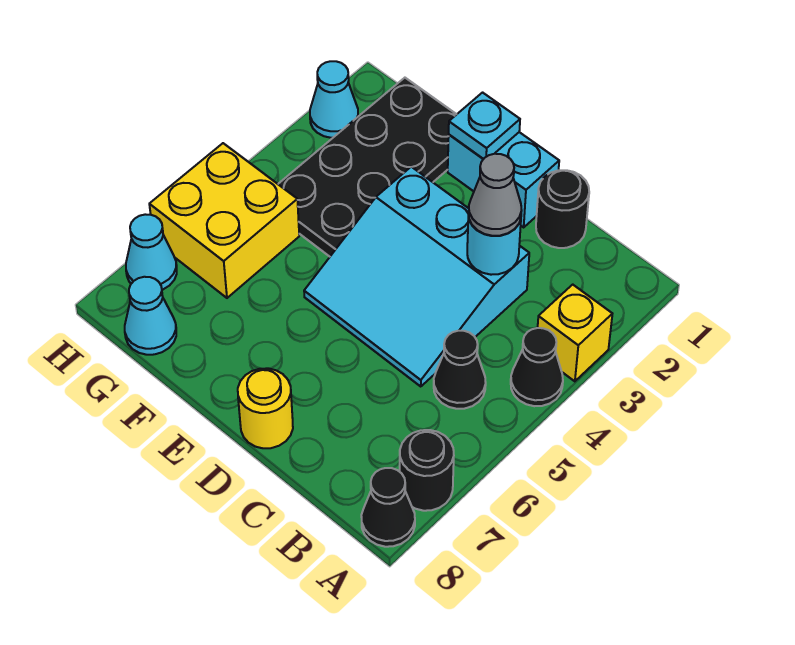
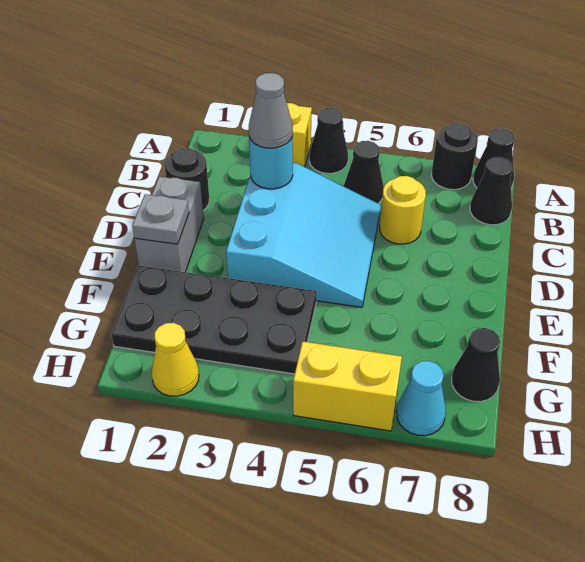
none -> black 1x1 cone [470,157,513,225]
cyan 1x2 brick [448,132,559,227] -> grey 1x2 brick [135,177,204,272]
yellow 1x1 round brick [238,368,293,448] -> yellow 1x1 round brick moved to [380,176,426,244]
cyan 1x1 plate [449,93,520,159] -> grey 1x1 plate [132,194,189,244]
yellow 2x2 brick [149,143,299,298] -> yellow 1x2 brick [293,342,402,431]
cyan 1x1 cone [125,277,176,355] -> black 1x1 cone [452,328,500,402]
cyan 1x1 cone [310,61,358,138] -> yellow 1x1 cone [151,323,199,396]

